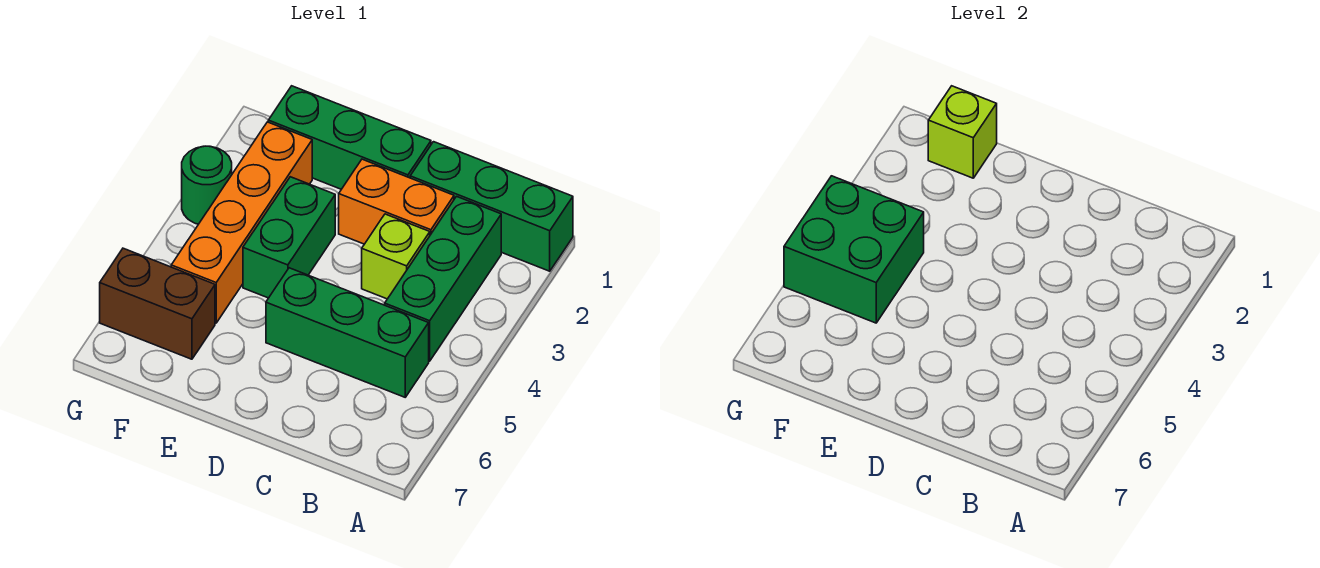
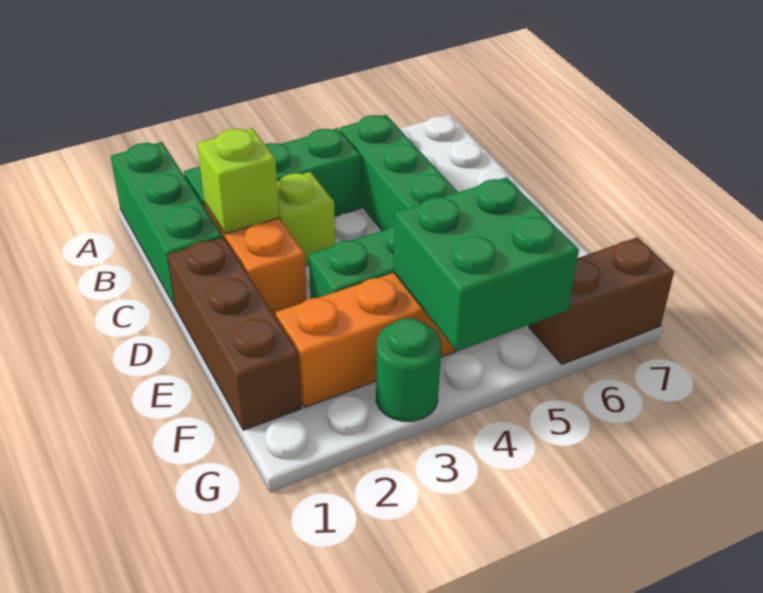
green 1x3 brick [268,86,431,189] -> brown 1x3 brick [167,237,302,430]
lime 1x1 brick [928,86,997,178] -> lime 1x1 brick moved to [197,128,279,234]
brown 1x2 brick [100,248,215,359] -> brown 1x2 brick turned to [529,237,674,364]

